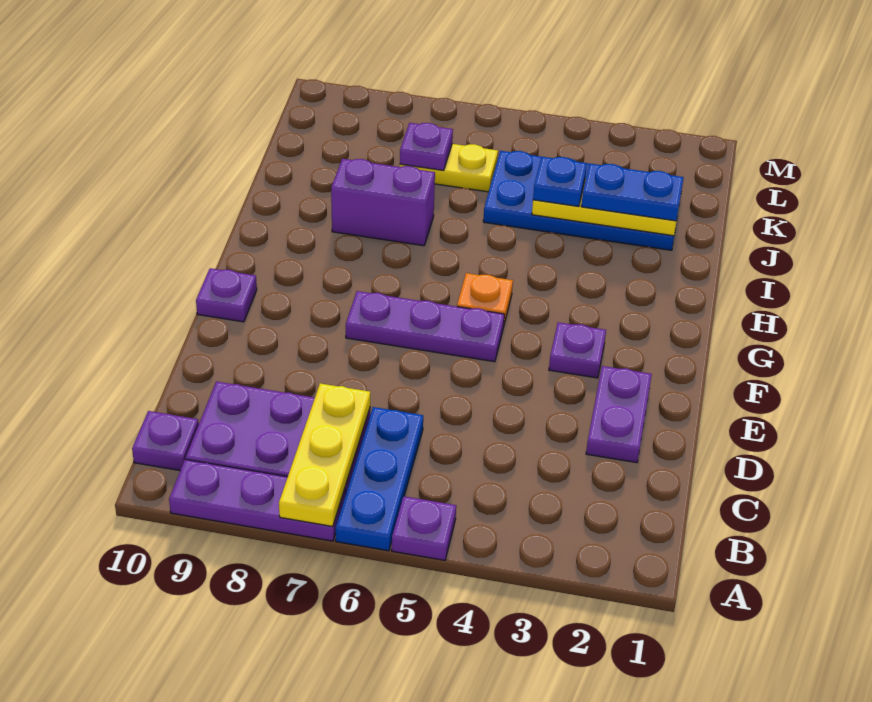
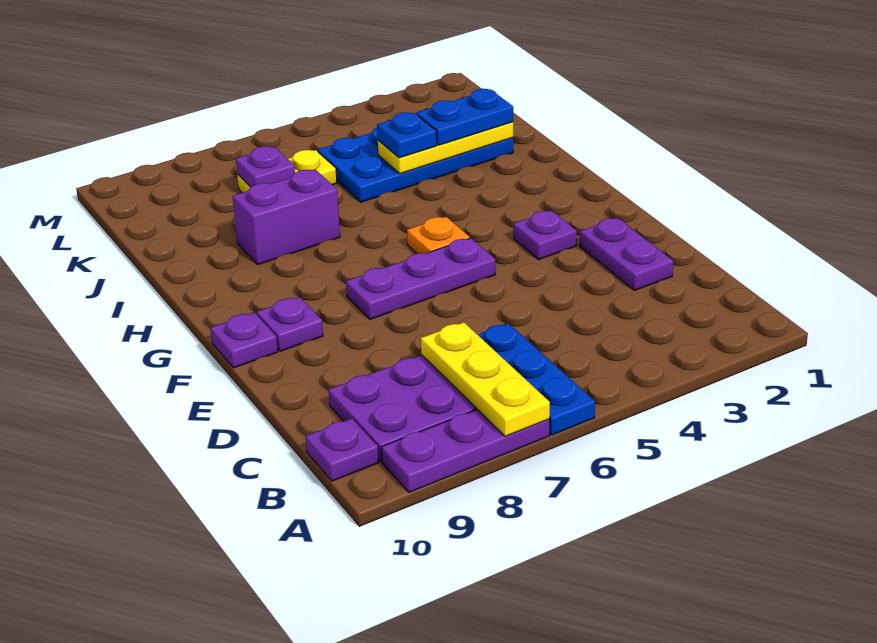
purple 1x1 plate [392,496,456,560] -> purple 1x1 plate moved to [257,297,323,351]

